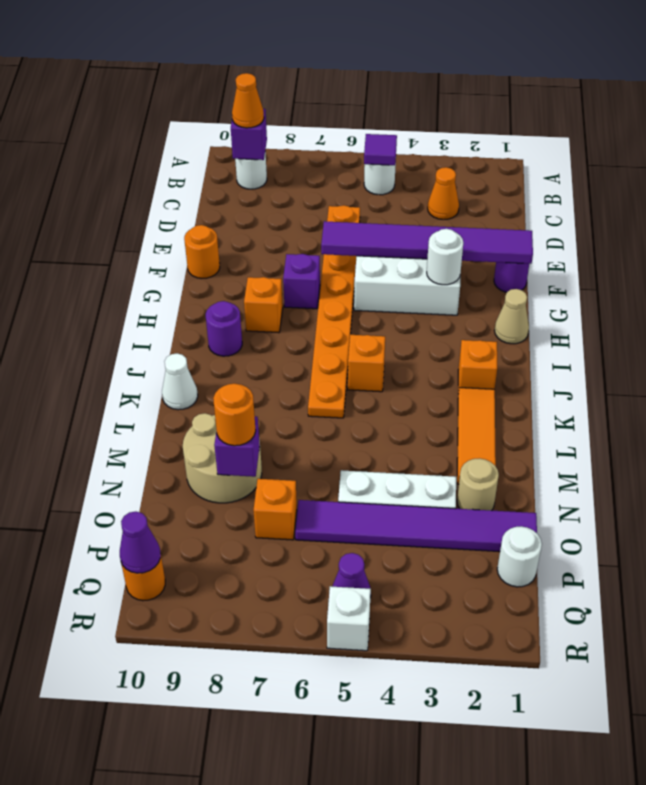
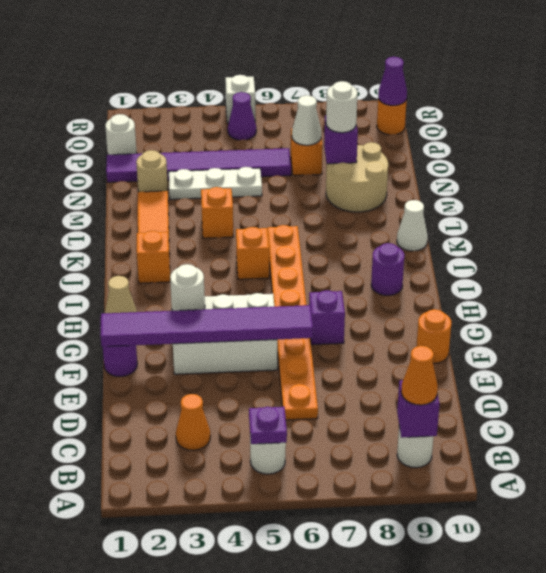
purple 1x1 tile [364,134,397,165] -> purple 1x1 plate [249,407,287,444]
orange 1x1 brick [244,277,283,333] -> orange 1x1 brick moved to [201,187,233,238]
orange 1x1 round brick [213,383,256,446] -> white 1x1 round brick [326,81,358,133]
none -> white 1x1 cone [292,95,321,145]

